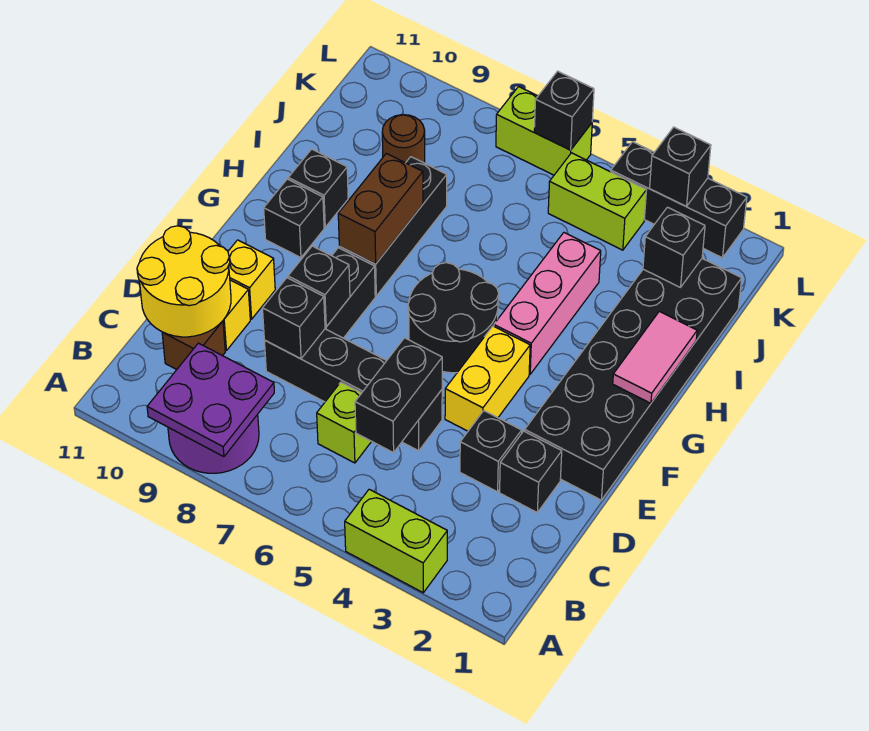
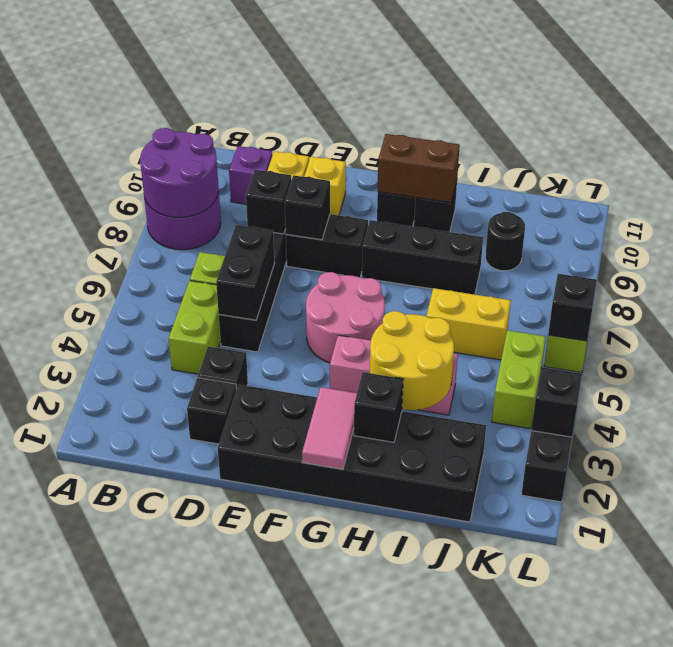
lime 1x2 brick [345,489,447,593] -> lime 1x2 brick moved to [169,281,221,374]
purple 2x2 plate [147,343,274,457] -> purple 2x2 round brick [140,128,219,217]
black 1x2 brick [355,338,442,453] -> black 1x2 brick turned to [216,225,275,320]
brown 1x1 brick [162,321,225,369] -> purple 1x1 brick [229,146,272,204]
yellow 2x2 round brick [137,226,231,337] -> yellow 2x2 round brick moved to [370,311,454,410]
yellow 1x2 brick [445,326,530,431] -> yellow 1x2 brick moved to [427,288,511,360]
black 2x2 round brick [408,263,499,373] -> pink 2x2 round brick [306,272,385,363]
pink 1x2 tile [613,311,697,403] -> pink 1x2 tile turned to [302,387,357,469]
brown 1x2 brick [338,153,423,264] -> brown 1x2 brick moved to [378,134,460,203]
black 1x1 brick [643,207,705,288] -> black 1x1 brick moved to [354,372,403,442]
brown 1x1 round brick [382,115,425,163] -> black 1x1 round brick [485,212,525,271]

